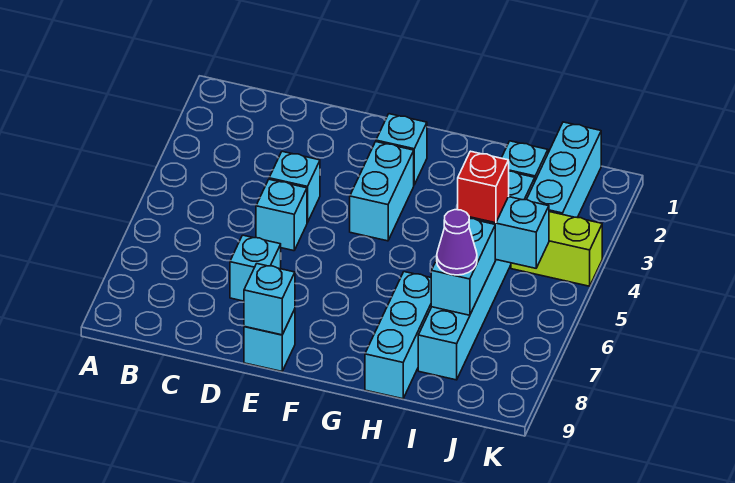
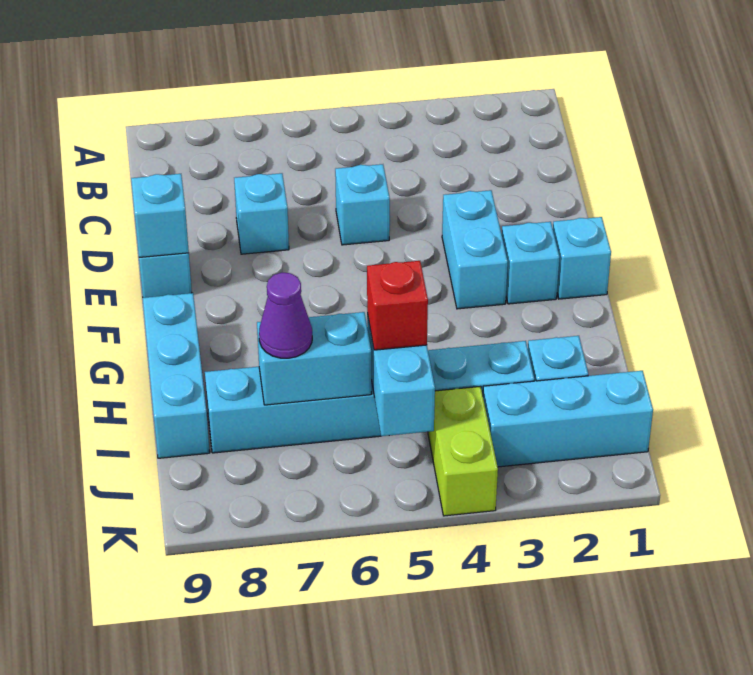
cyan 1x1 brick [269,151,320,223] -> cyan 1x1 brick moved to [553,217,611,299]
cyan 1x2 brick [350,142,414,241] -> cyan 1x2 brick turned to [442,190,508,309]
cyan 1x3 brick [365,272,431,399] -> cyan 1x3 brick turned to [143,293,210,458]

